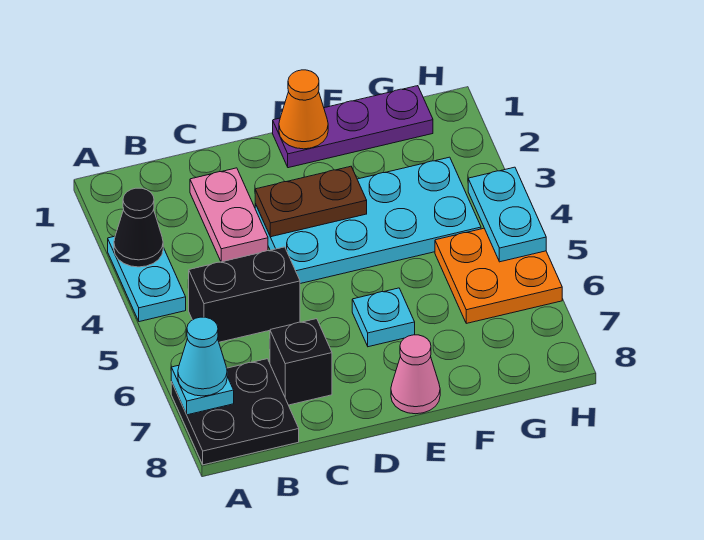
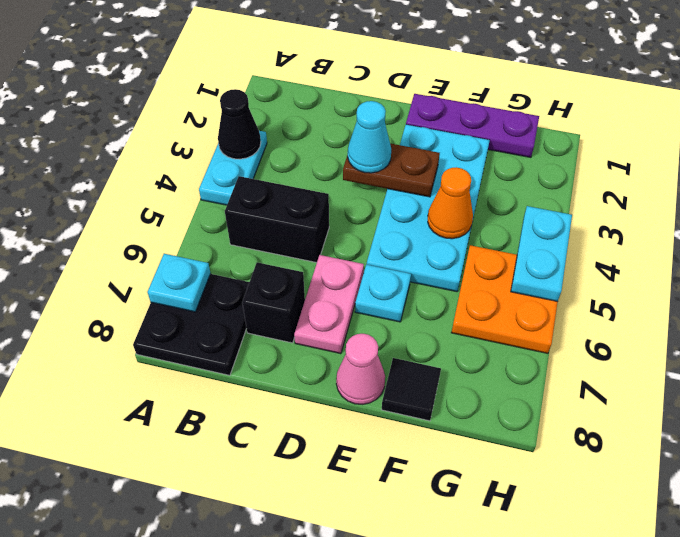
cyan 1x1 cone [178,317,227,396] -> cyan 1x1 cone moved to [348,101,391,173]
pink 1x2 plate [190,168,268,262] -> pink 1x2 plate moved to [294,255,364,354]
cyan 2x4 plate [255,157,481,284] -> cyan 2x4 plate turned to [367,124,490,292]
orange 1x1 cone [279,70,328,149] -> orange 1x1 cone moved to [428,167,473,239]
none -> black 1x1 tile [382,358,441,421]

